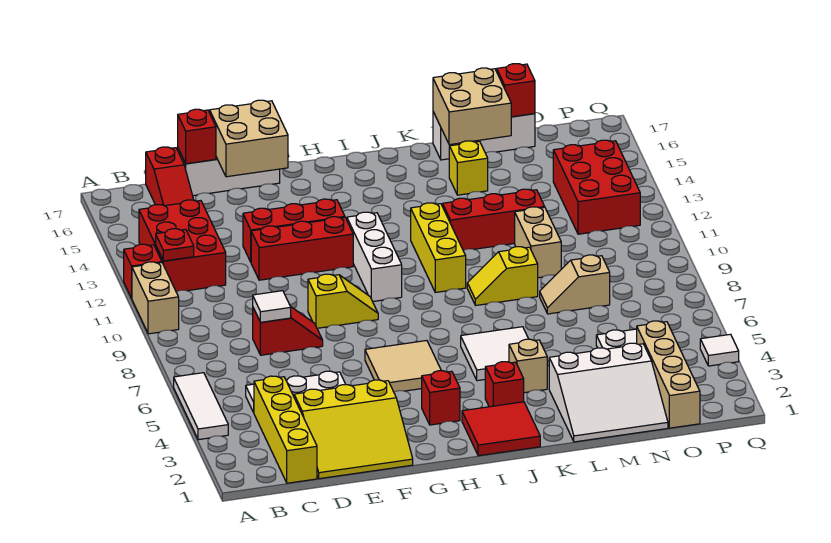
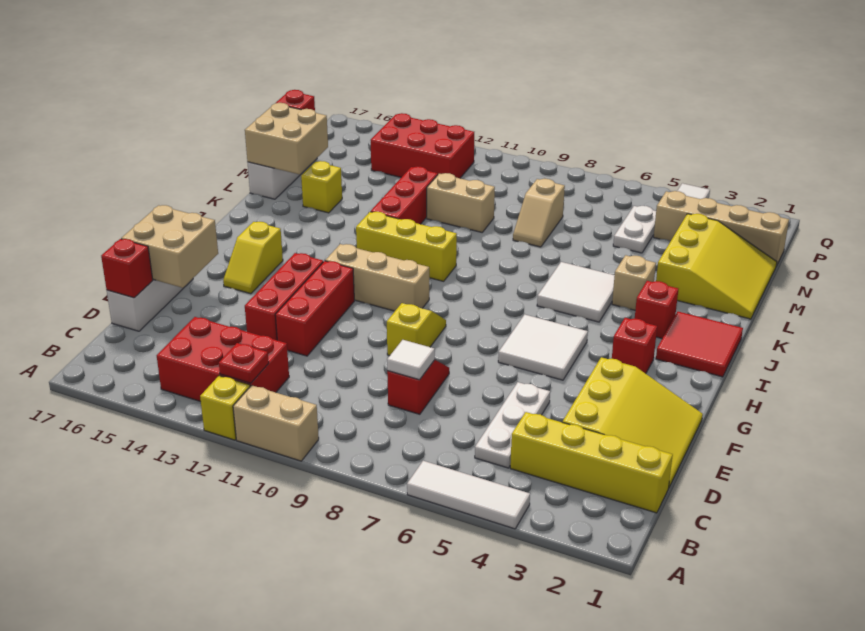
red 1x1 brick [124,244,162,298] -> yellow 1x1 brick [200,376,250,440]
red 1x3 slope [146,147,194,206] -> none
tan 2x2 tile [365,341,441,392] -> white 2x2 tile [498,314,588,380]
white 1x3 brick [347,212,402,301] -> tan 1x3 brick [325,244,429,311]
yellow 1x2 slope [467,247,538,305] -> yellow 1x2 slope moved to [223,222,283,294]
white 3x3 slope [549,343,668,442] -> yellow 3x3 slope [656,214,777,319]

